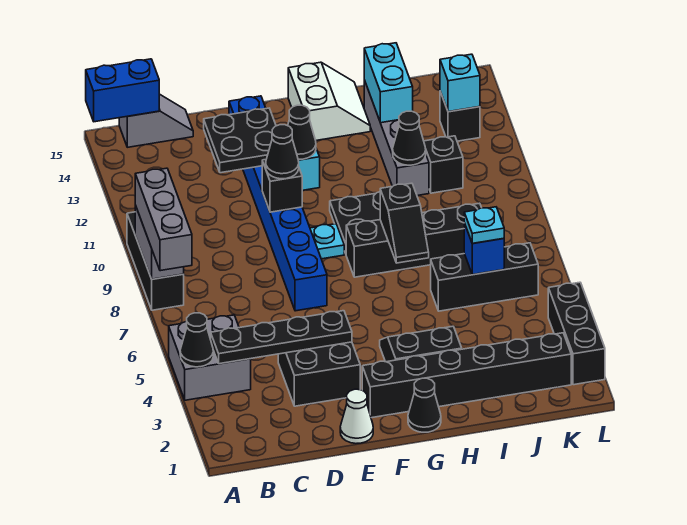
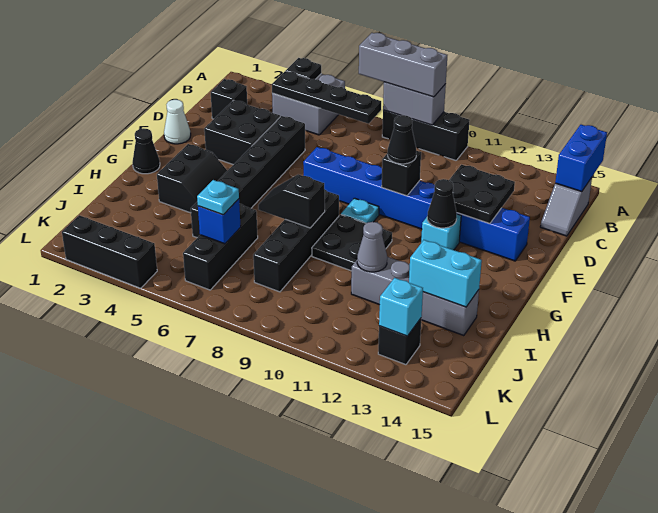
black 1x1 cone [180,313,213,367] -> black 1x1 plate [286,58,321,79]
black 1x4 plate [211,311,352,364] -> black 1x4 plate turned to [272,71,381,124]
black 1x6 brick [362,333,571,418] -> black 1x6 brick moved to [191,116,305,238]
white 2x2 slope [288,62,370,140] -> none
black 1x1 cone [393,111,426,165] -> grey 1x1 cone [357,222,387,272]
black 1x1 brick [424,136,463,193] -> black 1x1 brick moved to [211,79,247,119]

